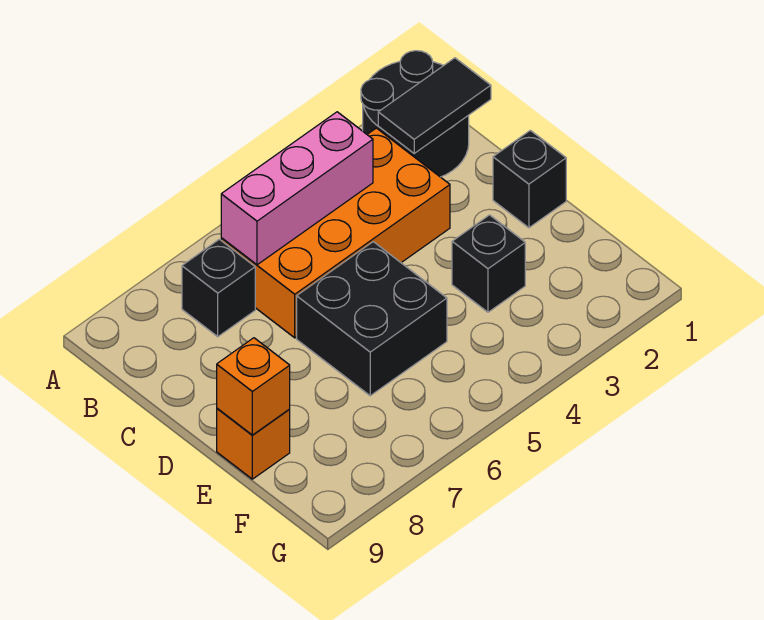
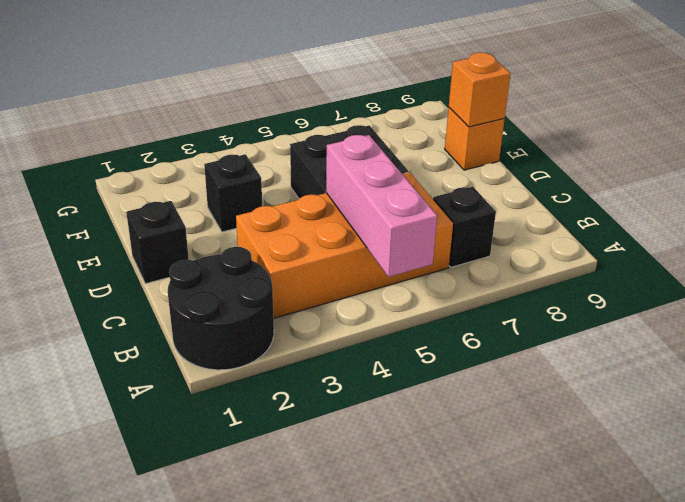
black 1x2 tile [378,58,491,153] -> none
pink 1x3 brick [221,112,373,265] -> pink 1x3 brick turned to [326,135,437,277]

